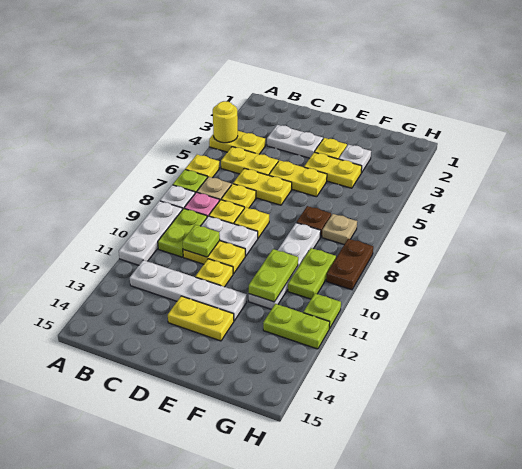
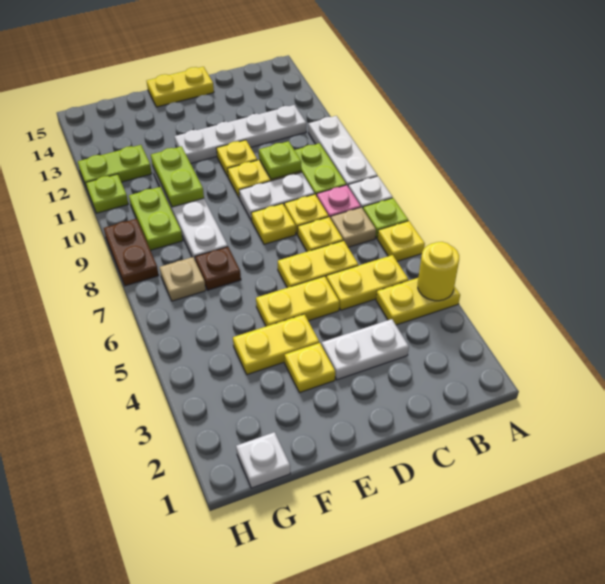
yellow 1x2 plate [168,296,234,341] -> yellow 1x2 plate moved to [147,67,214,107]
white 1x1 plate [339,145,371,173] -> white 1x1 plate moved to [236,432,290,488]

